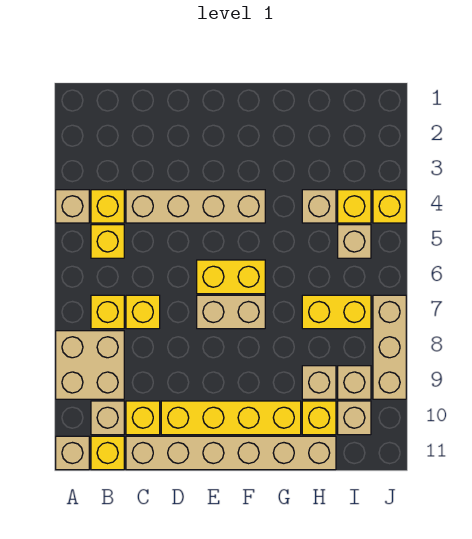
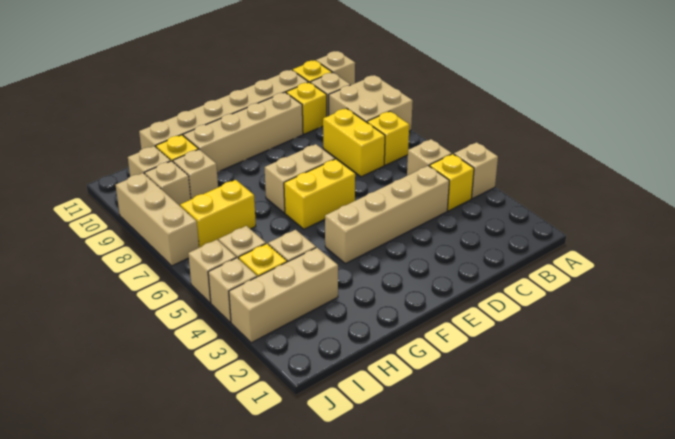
yellow 1x1 brick [91,225,124,258] -> tan 1x1 brick [407,139,452,176]
yellow 1x1 brick [126,295,160,329] -> yellow 1x2 brick [323,108,385,177]
yellow 1x4 brick [161,401,301,435] -> tan 1x4 brick [183,92,303,172]
none -> tan 1x3 brick [229,248,338,343]
yellow 1x1 brick [373,190,406,223] -> tan 1x1 brick [208,258,257,322]
none -> tan 1x1 brick [188,240,236,303]

